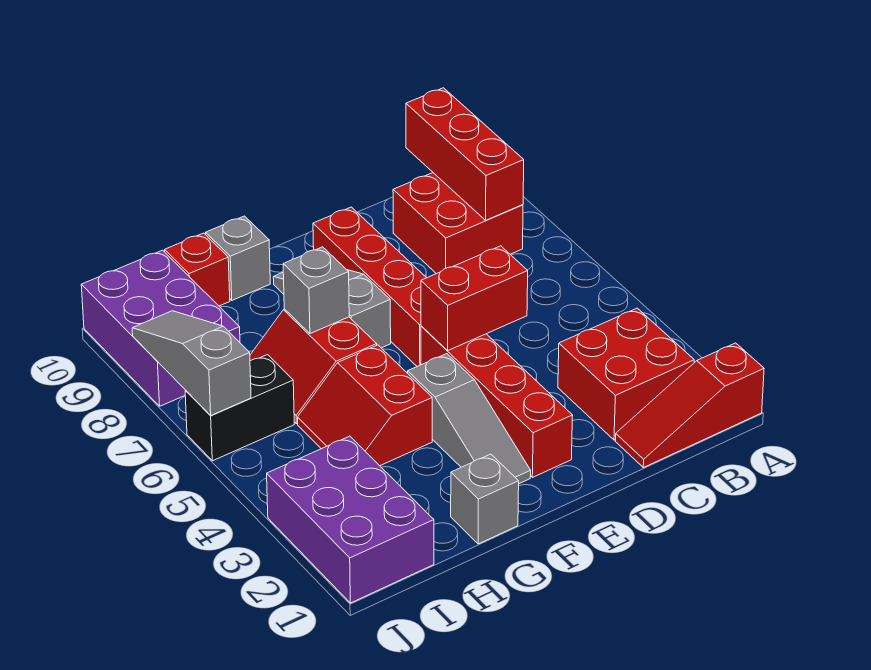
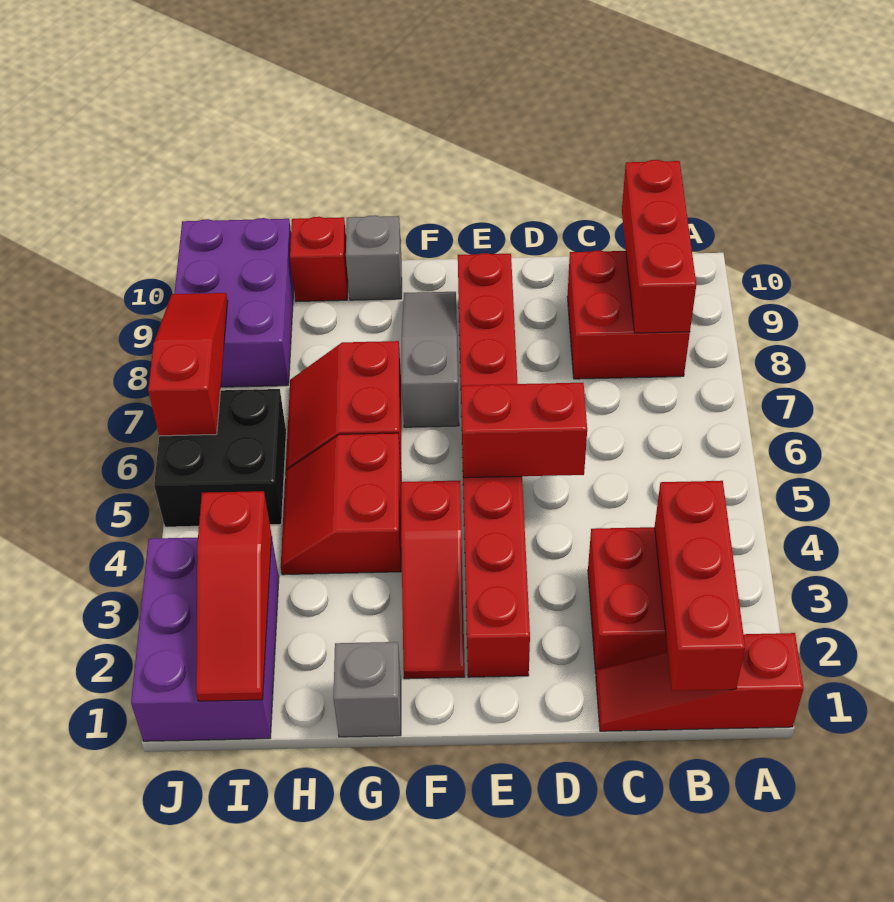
none -> red 1x3 brick [655,481,745,691]
grey 1x3 slope [408,354,531,484] -> red 1x3 slope [401,481,465,679]
grey 1x1 brick [283,247,349,334] -> none
none -> red 1x3 slope [196,491,272,701]
black 1x2 brick [185,355,294,461] -> black 2x2 brick [154,389,286,527]
grey 1x3 slope [132,311,251,416] -> red 1x3 slope [148,293,228,436]

